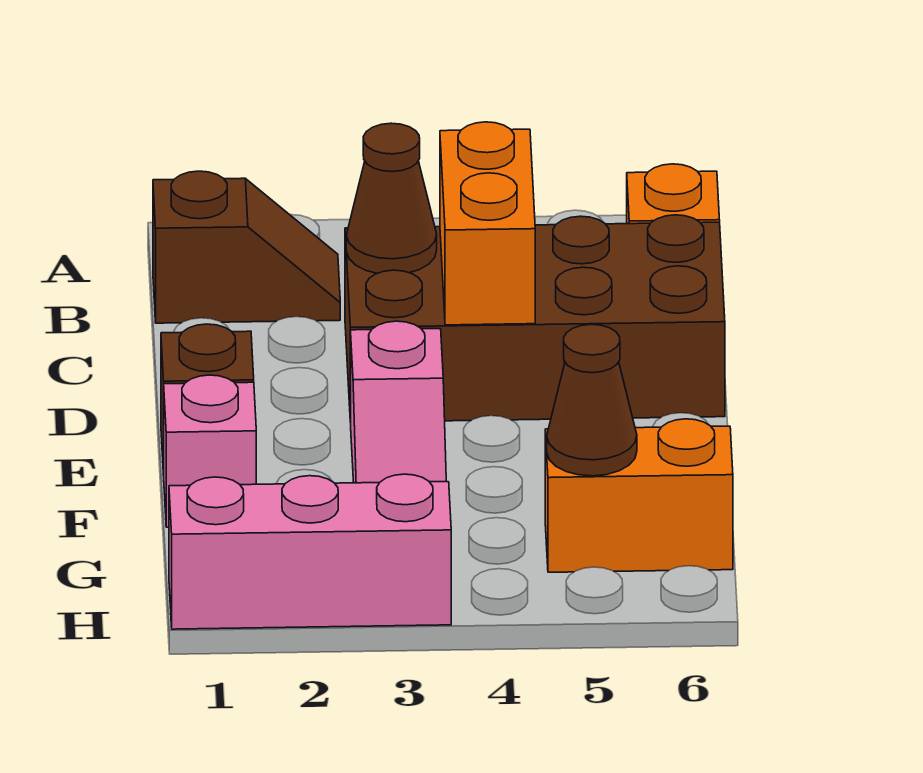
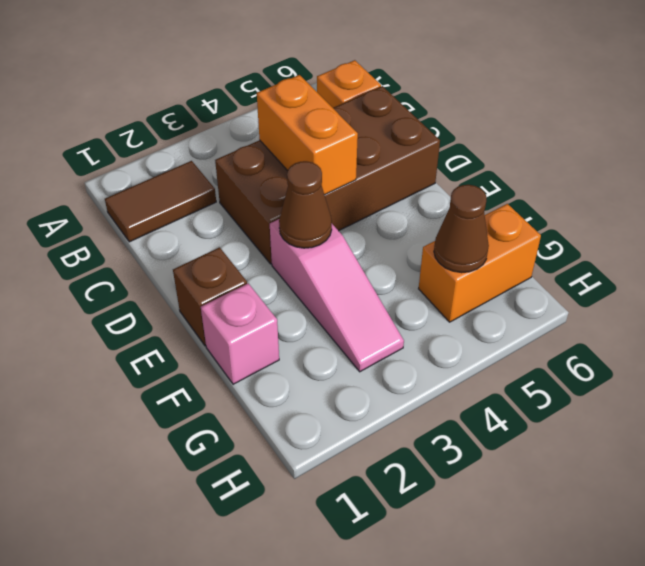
brown 1x2 slope [153,171,340,323] -> brown 1x2 tile [105,161,216,242]
brown 1x1 cone [346,123,437,273] -> brown 1x1 cone moved to [279,161,332,248]
pink 1x3 brick [169,474,451,629] -> none

